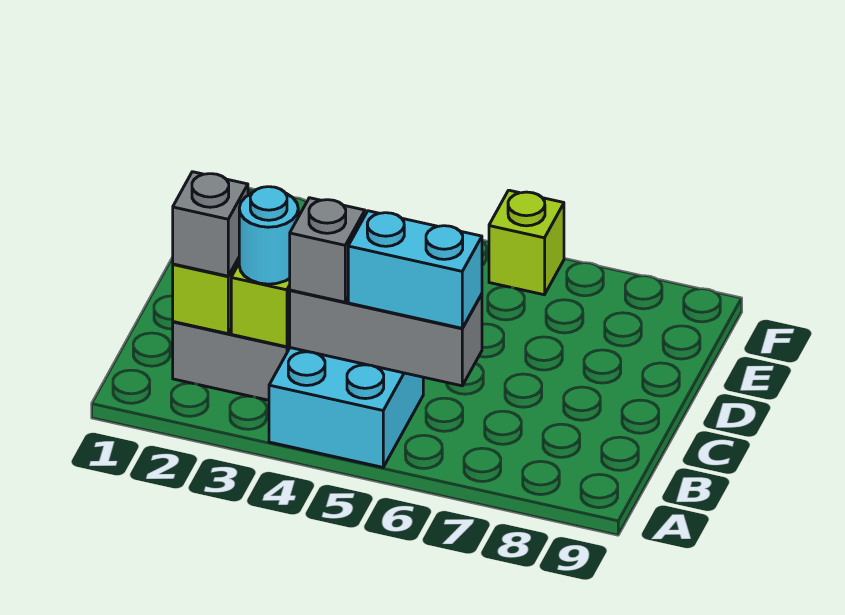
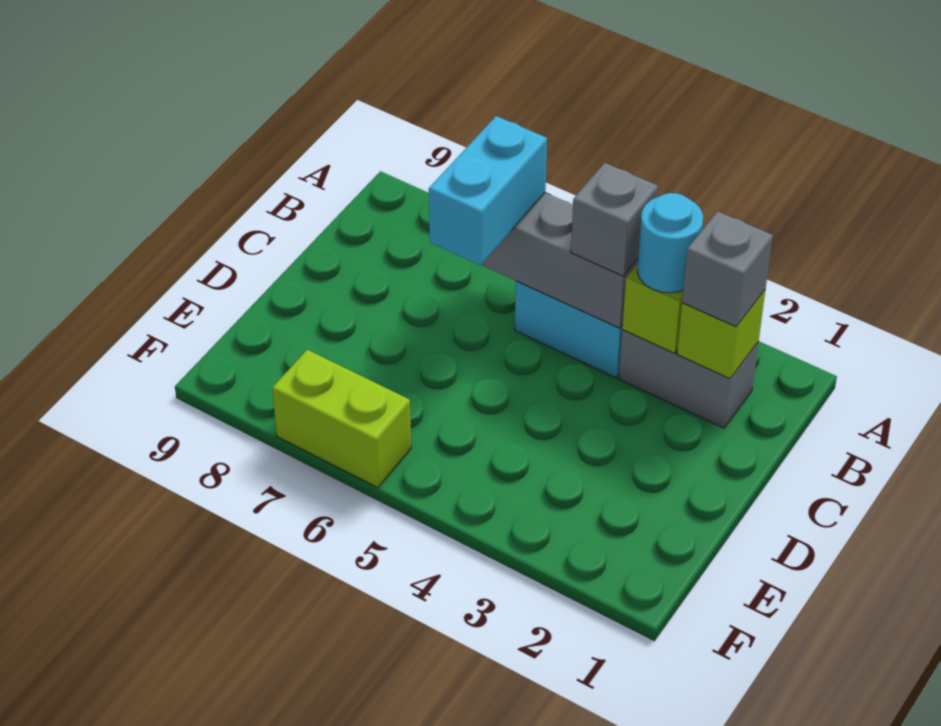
cyan 1x2 brick [348,211,482,328] -> cyan 1x2 brick turned to [429,116,547,265]
lime 1x1 brick [489,190,564,295] -> lime 1x2 brick [272,350,411,488]

